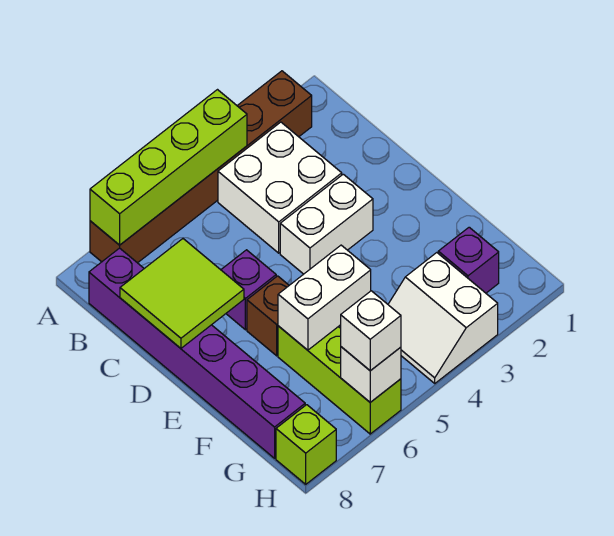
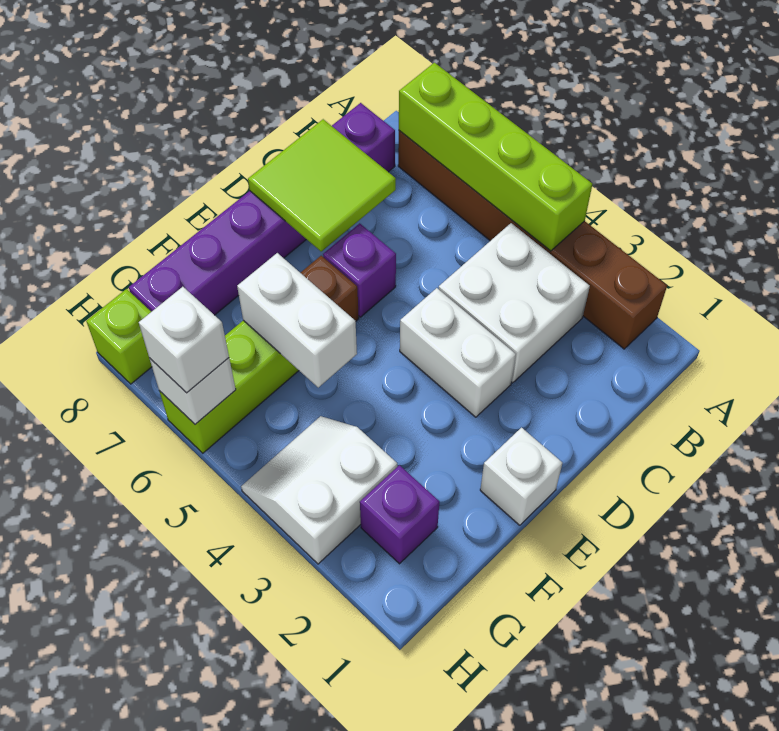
none -> white 1x1 brick [480,428,562,525]

